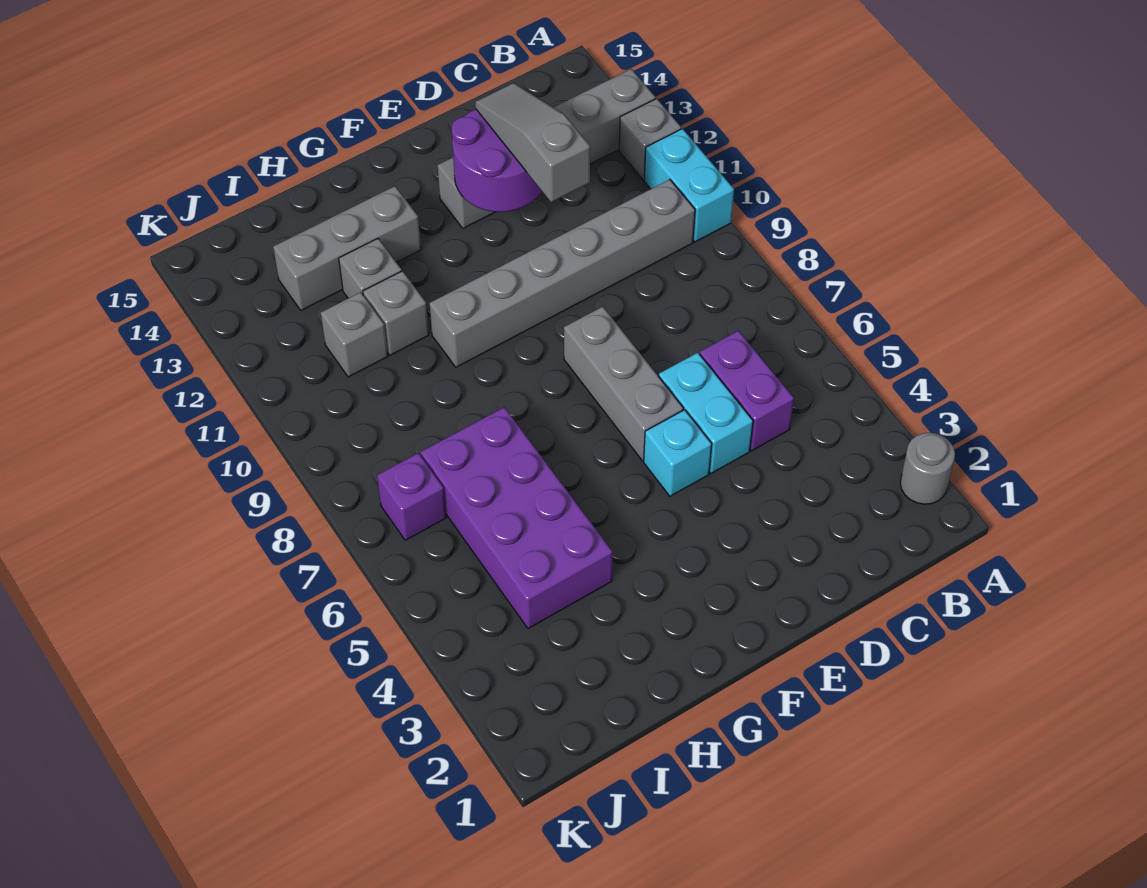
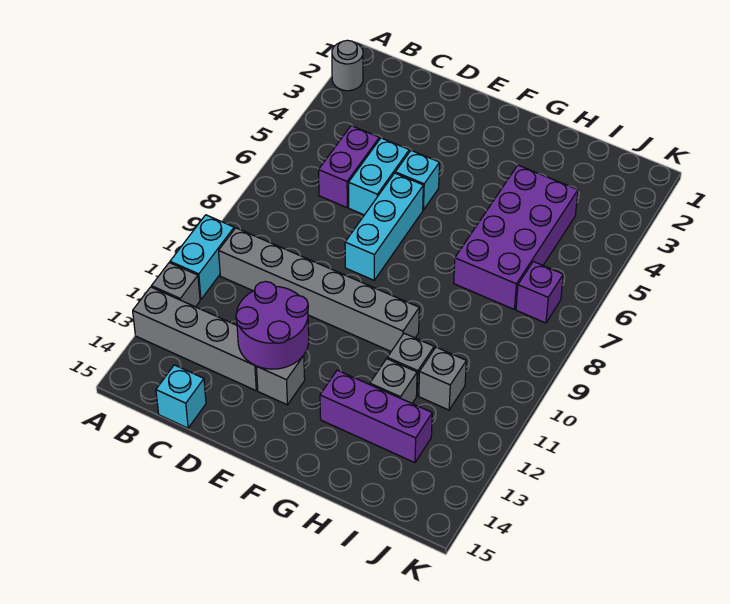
none -> cyan 1x1 brick [156,365,206,428]
grey 1x3 slope [475,83,590,202] -> none
grey 1x3 brick [564,307,683,461] -> cyan 1x3 brick [345,173,423,280]
grey 1x3 brick [273,186,421,310] -> purple 1x3 brick [320,370,432,463]

